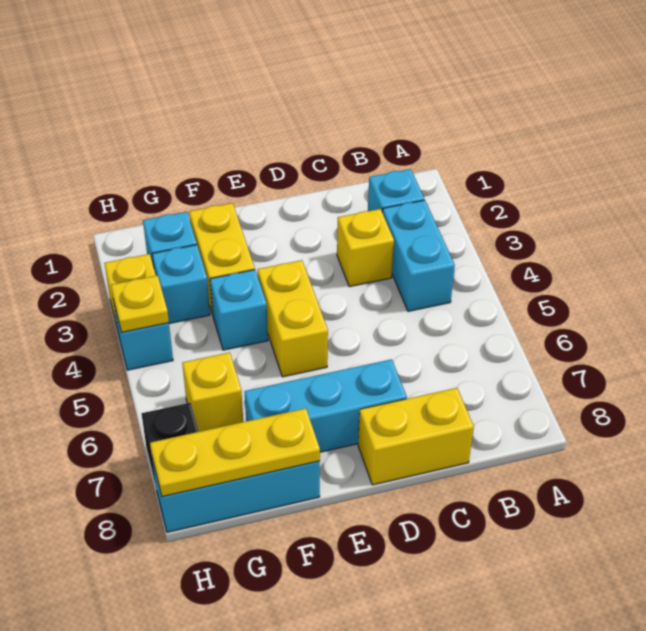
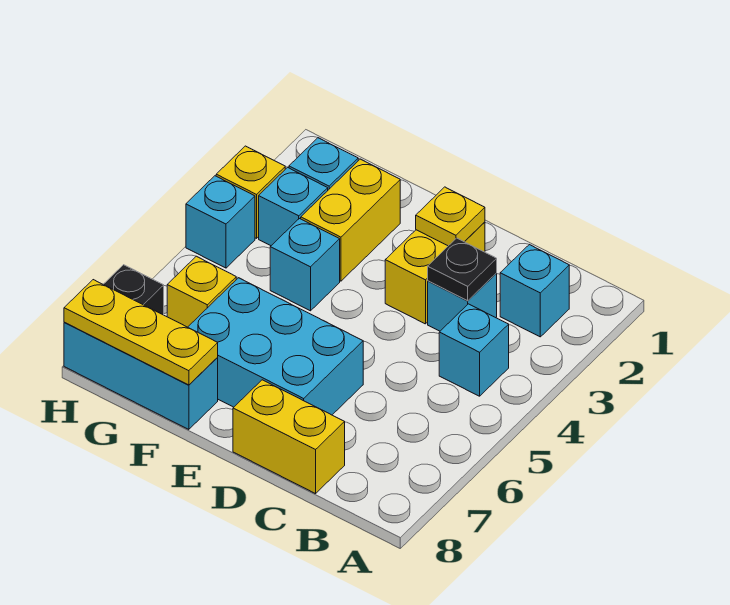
cyan 1x2 brick [383,200,455,311] -> cyan 1x1 brick [439,304,509,396]
yellow 1x1 brick [337,209,394,287] -> cyan 1x1 brick [428,273,497,331]
none -> black 1x1 plate [428,238,497,301]
cyan 1x3 brick [245,359,407,452] -> cyan 2x3 brick [188,278,363,415]
yellow 1x2 brick [258,260,328,377] -> yellow 1x2 brick moved to [385,222,485,324]
yellow 1x1 plate [111,275,169,332] -> yellow 1x1 plate moved to [416,187,485,246]

